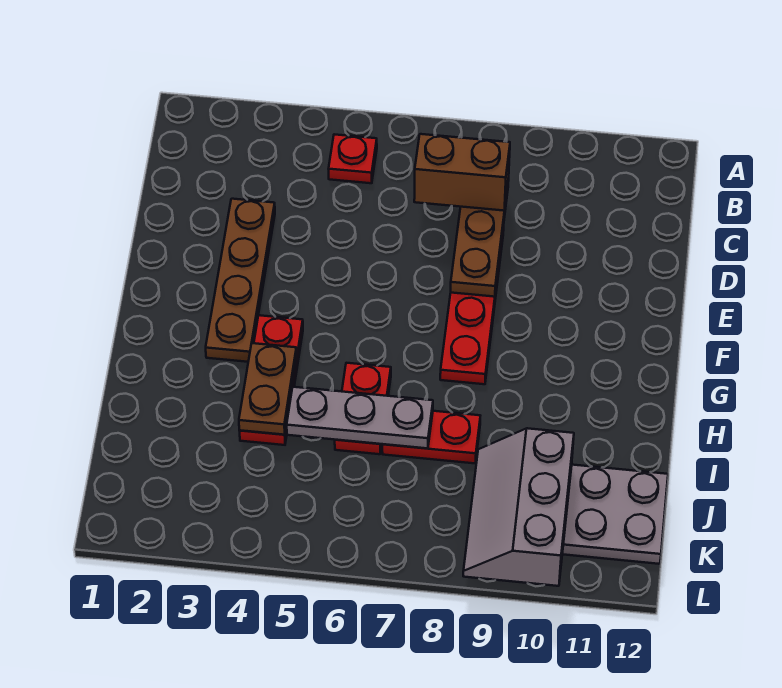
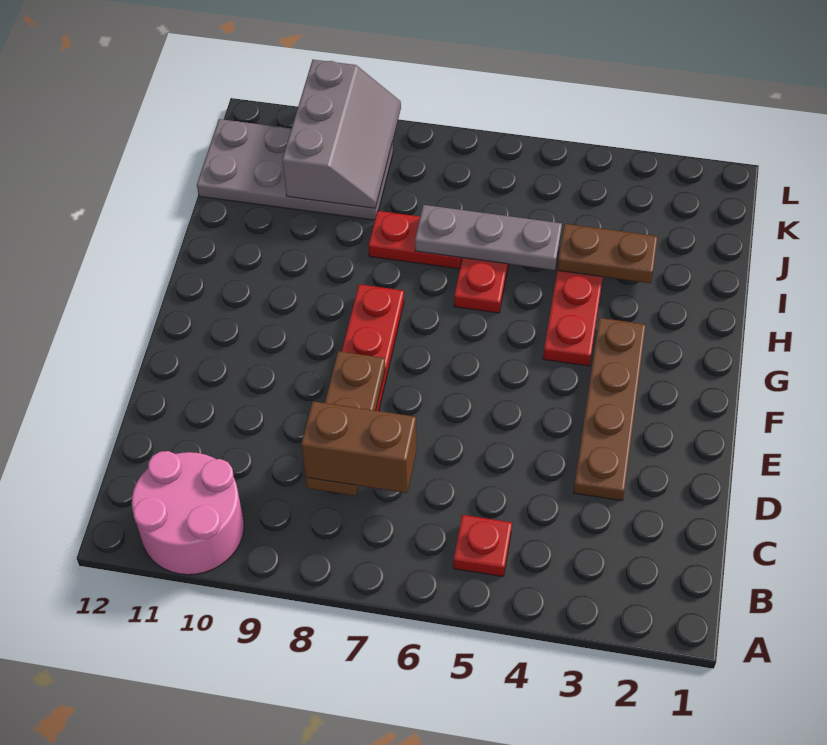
none -> pink 2x2 round brick [132,451,244,575]
brown 1x2 plate [239,343,297,435] -> brown 1x2 plate turned to [557,224,658,283]

